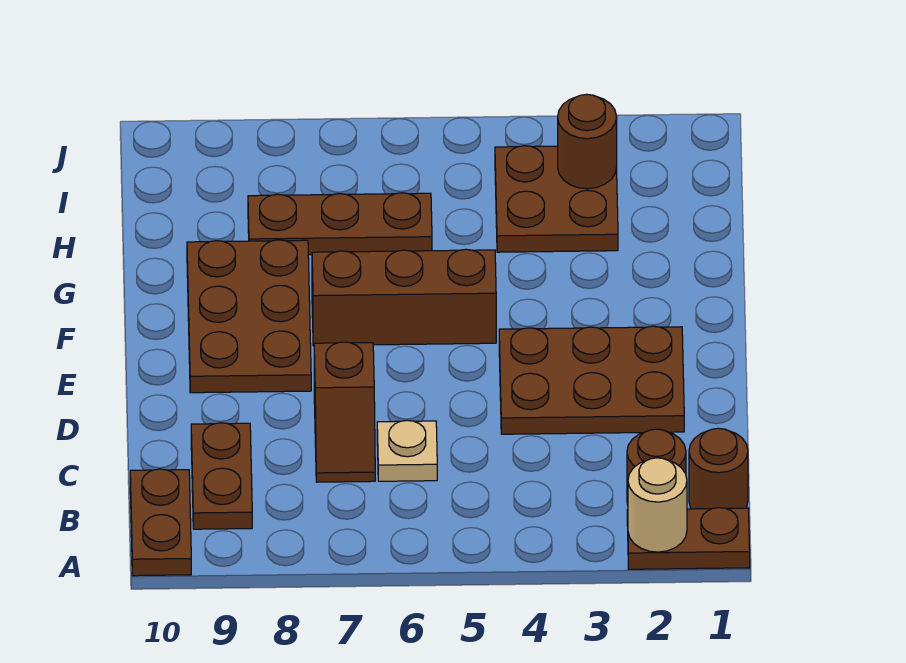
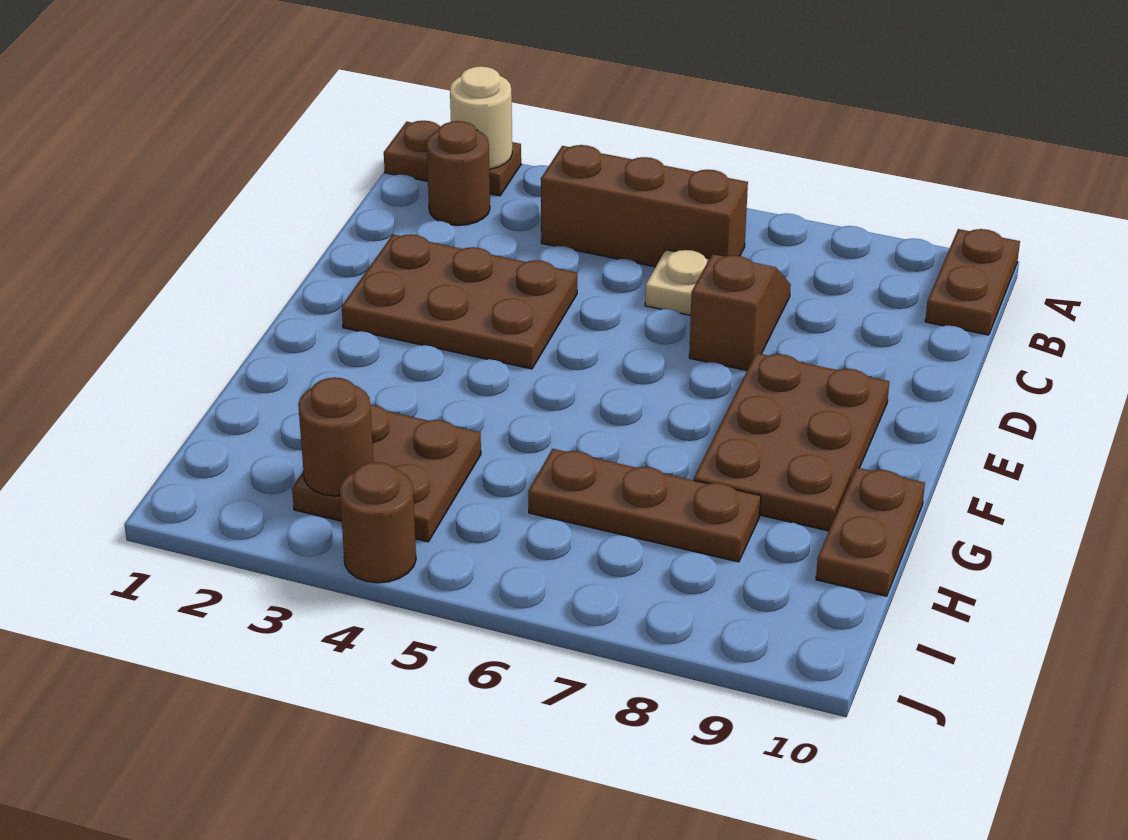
brown 1x1 round brick [689,428,748,509] -> brown 1x1 round brick moved to [340,462,416,583]
brown 1x2 plate [191,423,252,529] -> brown 1x2 plate moved to [816,467,925,596]
brown 1x3 brick [312,249,496,346] -> brown 1x3 brick moved to [541,145,748,267]

